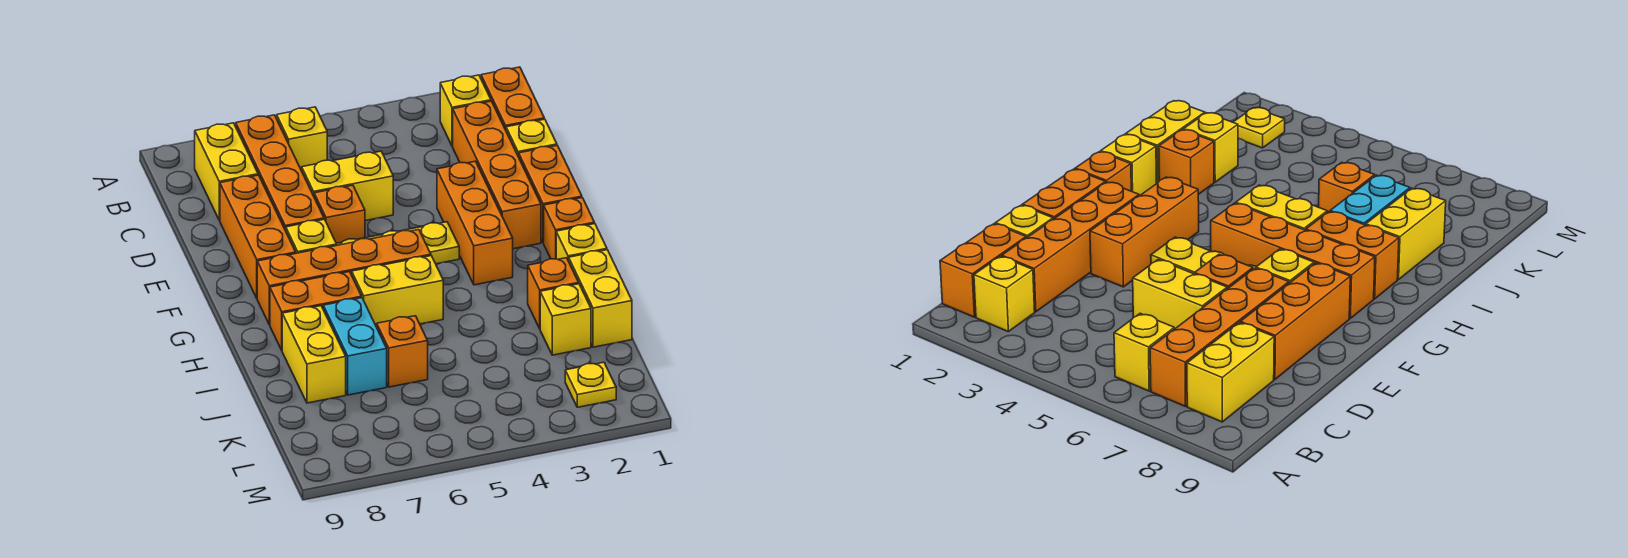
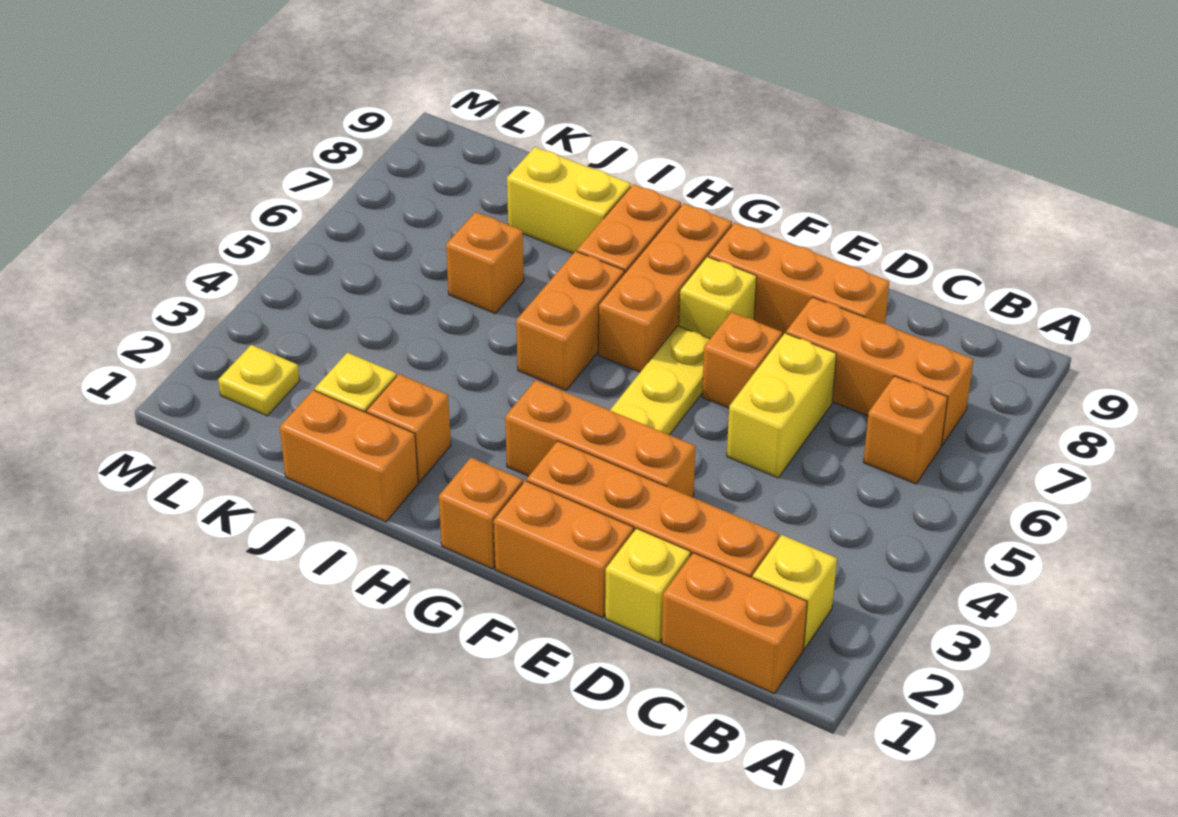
yellow 1x1 brick [277,107,327,171] -> orange 1x1 brick [863,376,948,484]
orange 1x4 brick [236,115,324,230] -> orange 1x3 brick [786,297,973,445]
yellow 1x2 brick [195,123,258,220] -> none
orange 1x4 brick [257,230,431,325] -> orange 1x3 brick [598,203,732,372]
yellow 1x1 brick [556,224,607,261] -> none
yellow 1x2 brick [352,256,443,327] -> orange 1x2 brick [516,251,624,390]
yellow 1x2 brick [569,250,632,347] -> orange 1x2 brick [280,390,418,522]
cyan 1x2 brick [323,298,387,395] -> none

